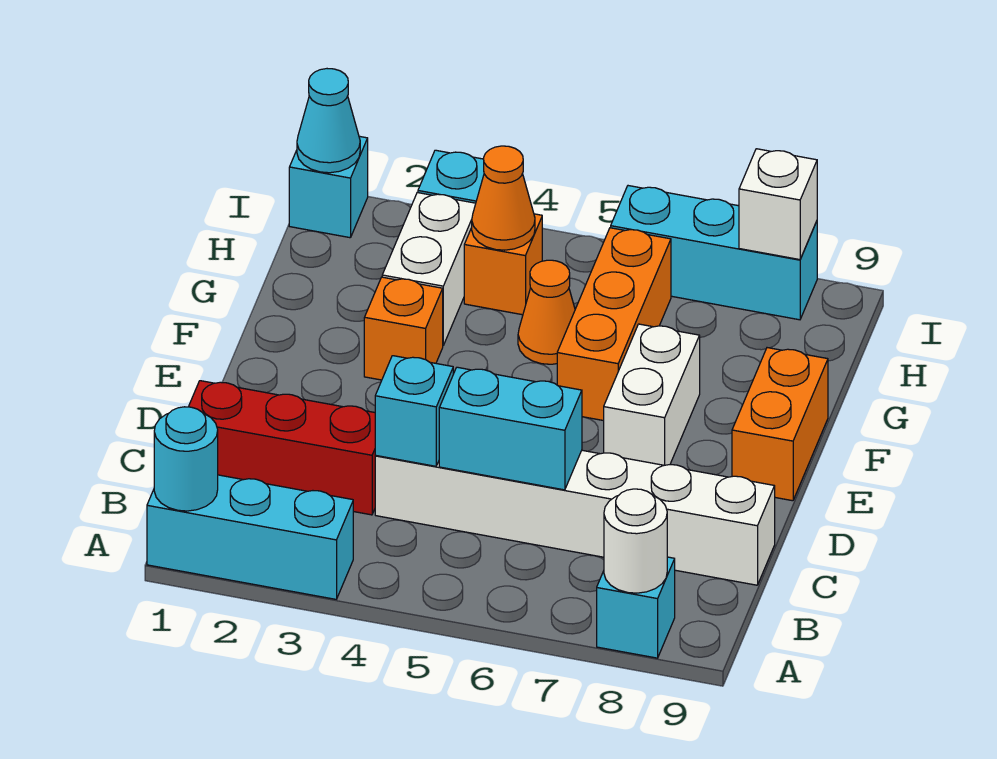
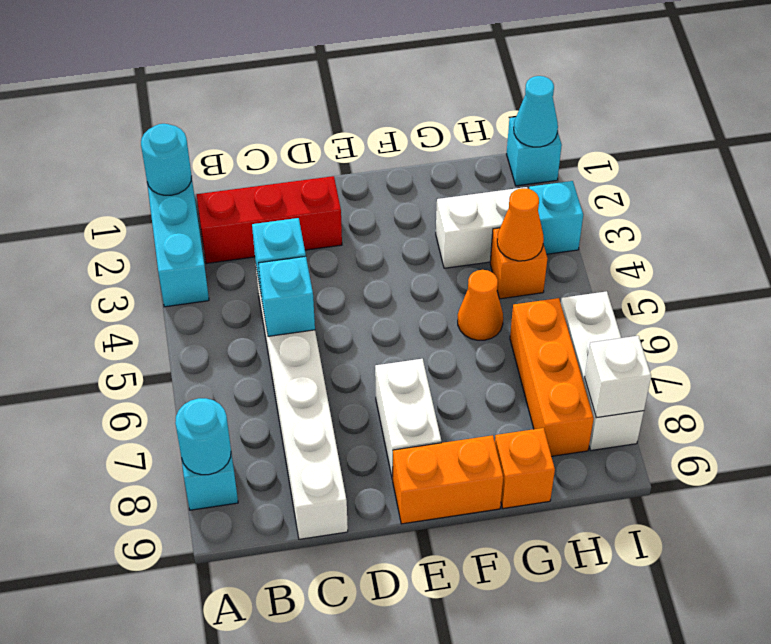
white 1x1 round brick [604,489,667,593] -> cyan 1x1 round brick [175,398,231,475]
red 1x3 brick [189,381,375,515] -> red 1x3 brick turned to [197,176,342,264]
cyan 1x2 brick [439,367,582,490] -> cyan 1x1 brick [258,256,315,336]
white 1x2 brick [604,324,700,465] -> white 1x2 brick turned to [375,359,441,480]
orange 1x1 brick [364,277,443,380] -> orange 1x1 brick moved to [495,428,555,508]
orange 1x3 brick [557,228,671,421] -> orange 1x3 brick turned to [510,298,594,456]
cyan 1x3 brick [611,186,817,320] -> white 1x3 brick [561,291,644,450]

